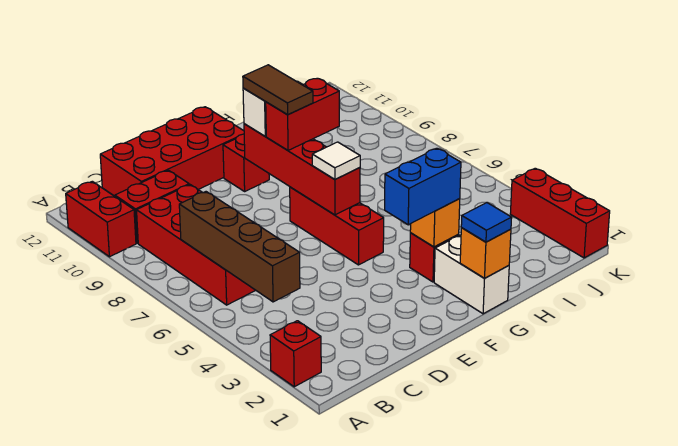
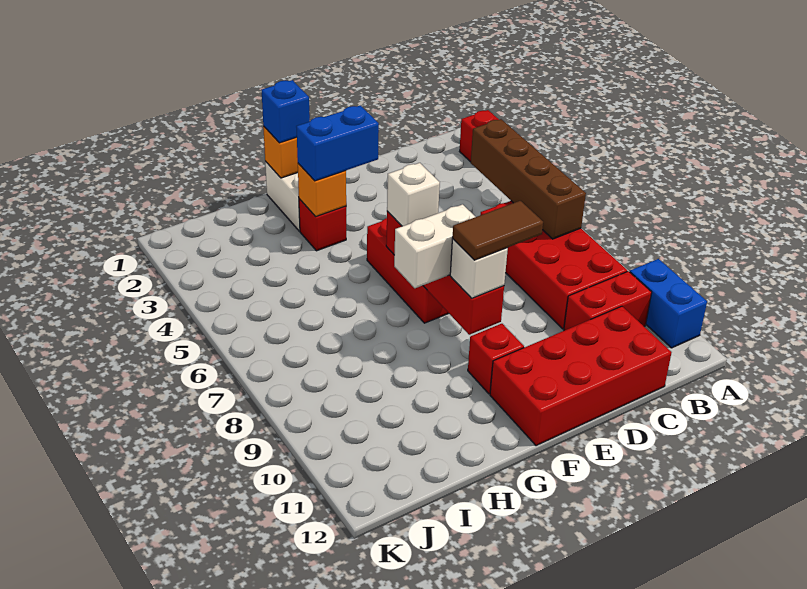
red 1x2 brick [66,181,136,257] -> blue 1x2 brick [630,259,707,348]
white 1x1 tile [312,142,360,179] -> white 1x1 brick [387,163,440,226]
red 1x2 brick [266,78,339,150] -> white 1x2 brick [394,204,475,288]
brown 1x2 tile [243,65,313,115] -> brown 1x2 tile turned to [453,201,543,260]
blue 1x1 tile [461,202,512,242] -> blue 1x1 brick [262,80,310,143]
red 1x3 brick [510,168,610,258] -> none

